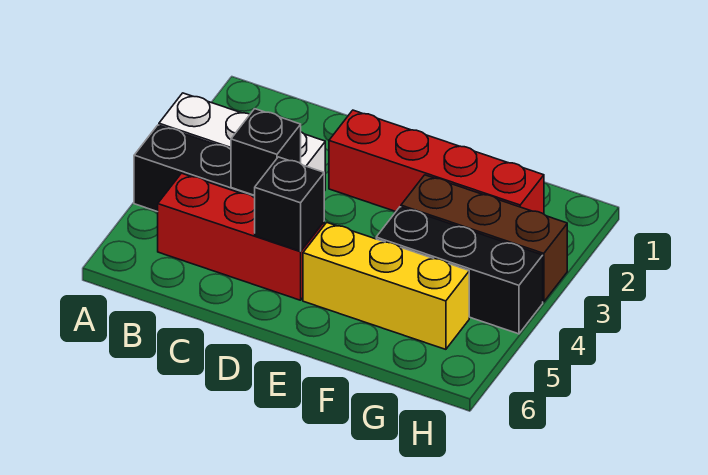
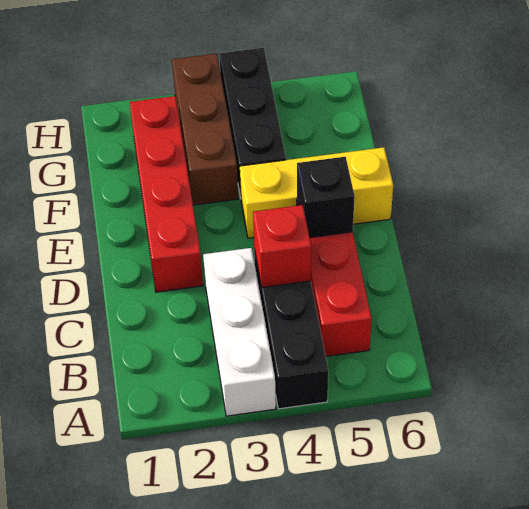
black 1x1 brick [231,109,301,195] -> red 1x1 brick [253,205,311,288]
yellow 1x3 brick [303,223,469,349] -> yellow 1x3 brick turned to [240,147,393,238]

